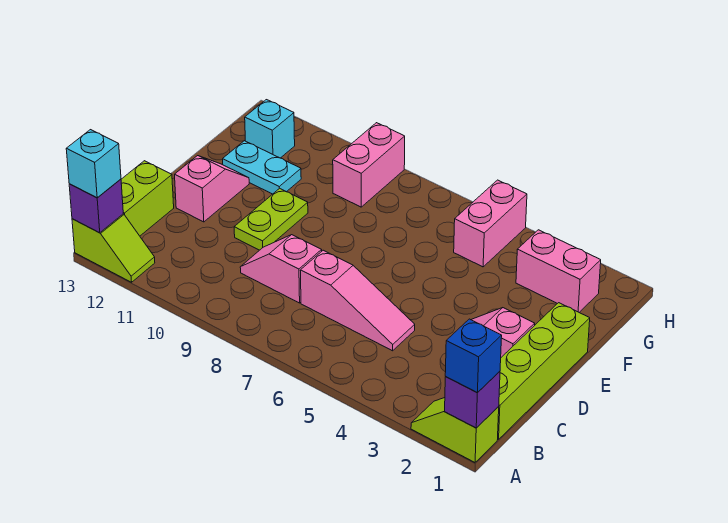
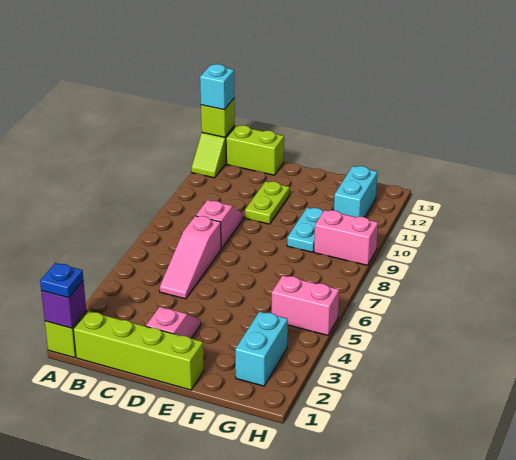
blue 1x1 brick [445,319,502,393] -> blue 1x1 plate [40,263,83,298]
purple 1x1 brick [69,179,123,233] -> lime 1x1 brick [201,99,235,137]
lime 1x2 plate [234,188,308,250] -> lime 1x2 plate turned to [245,181,290,224]
pink 1x2 slope [175,156,249,222] -> none
cyan 1x2 plate [223,141,301,194] -> cyan 1x2 plate moved to [287,208,323,252]
pink 1x2 brick [516,230,601,312] -> cyan 1x2 brick [235,312,288,386]
cyan 1x1 brick [245,100,295,158] -> cyan 1x2 brick [334,166,378,217]

